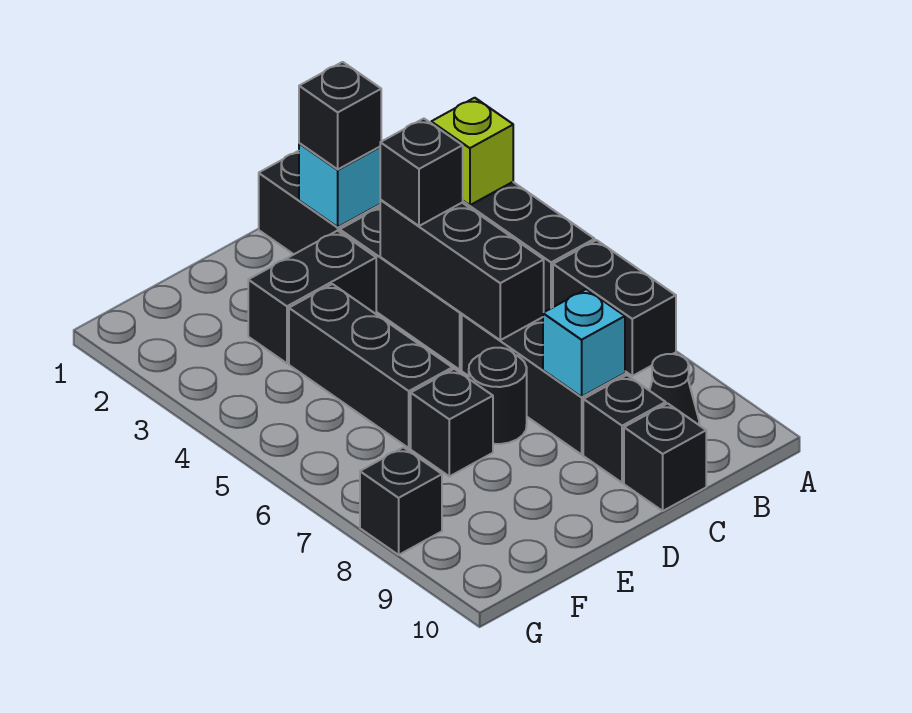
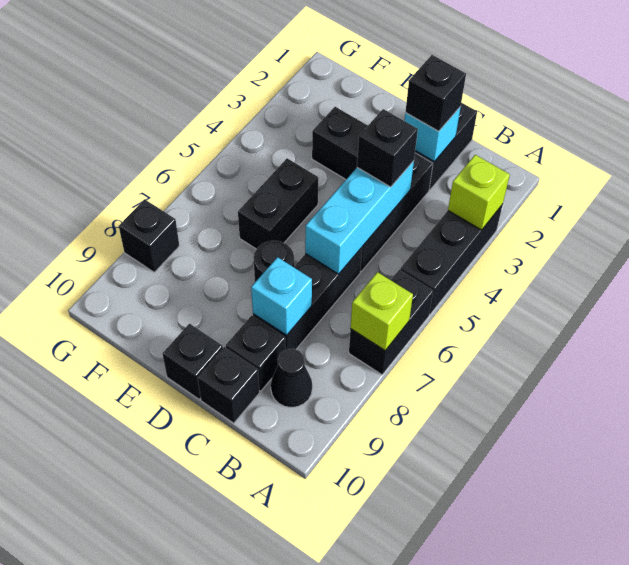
none -> lime 1x1 brick [351,272,413,350]
black 1x3 brick [380,200,544,340] -> cyan 1x3 brick [305,161,414,274]
black 1x3 brick [289,284,452,448] -> black 1x2 brick [238,158,318,249]
black 1x1 brick [411,369,493,476] -> black 1x1 brick moved to [163,324,223,399]

